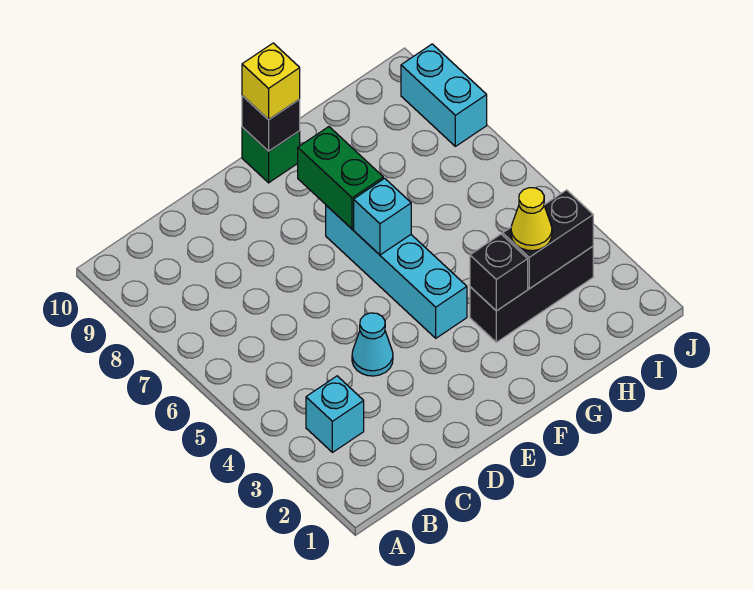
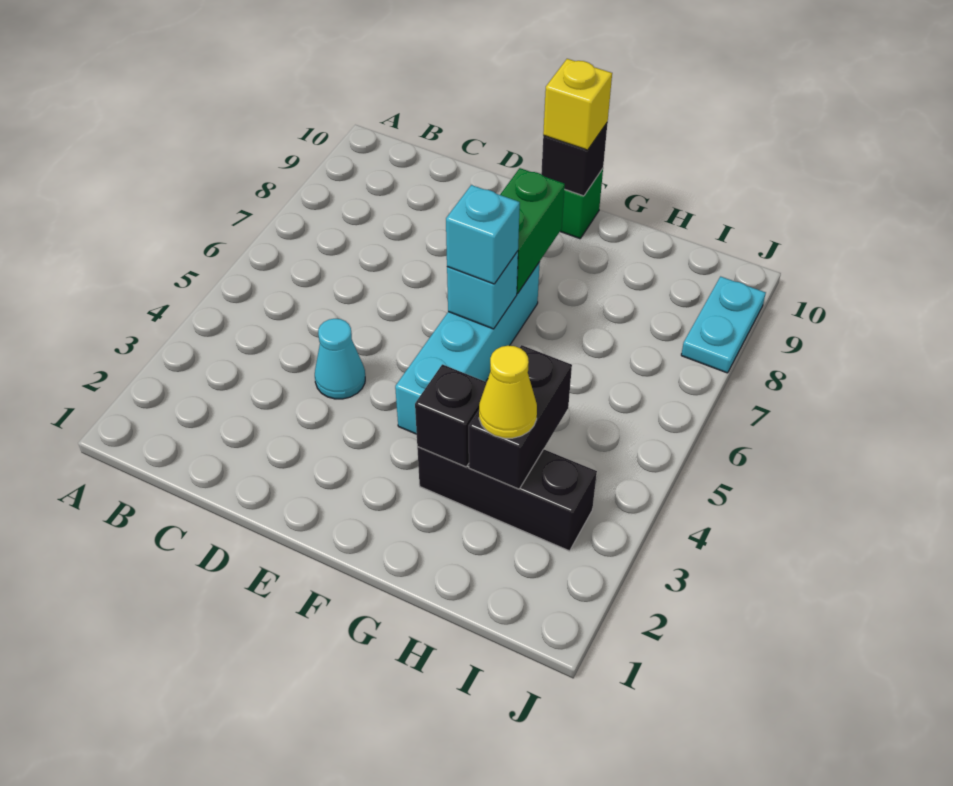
cyan 1x1 brick [306,376,364,452] -> cyan 1x1 brick moved to [446,185,520,284]
black 1x2 brick [503,190,593,289] -> black 1x2 brick turned to [469,345,572,489]
cyan 1x2 brick [401,44,487,146] -> cyan 1x2 plate [681,277,766,373]

